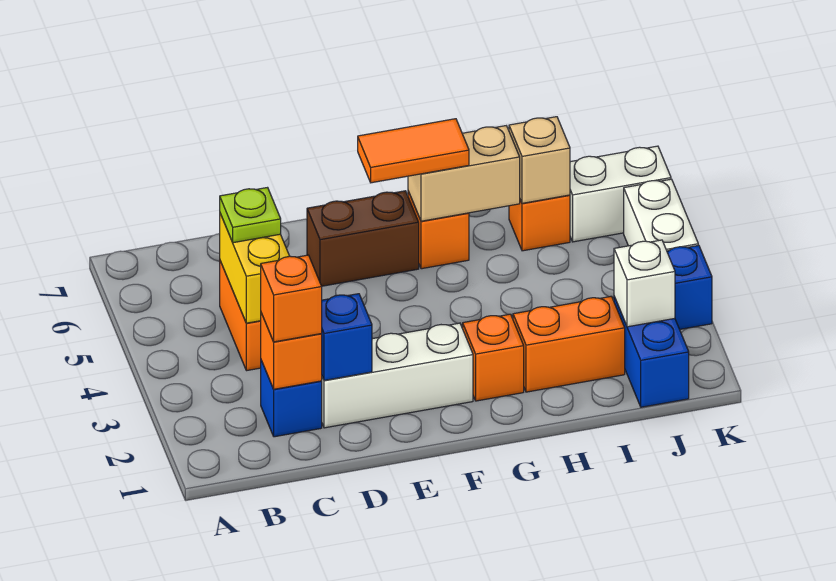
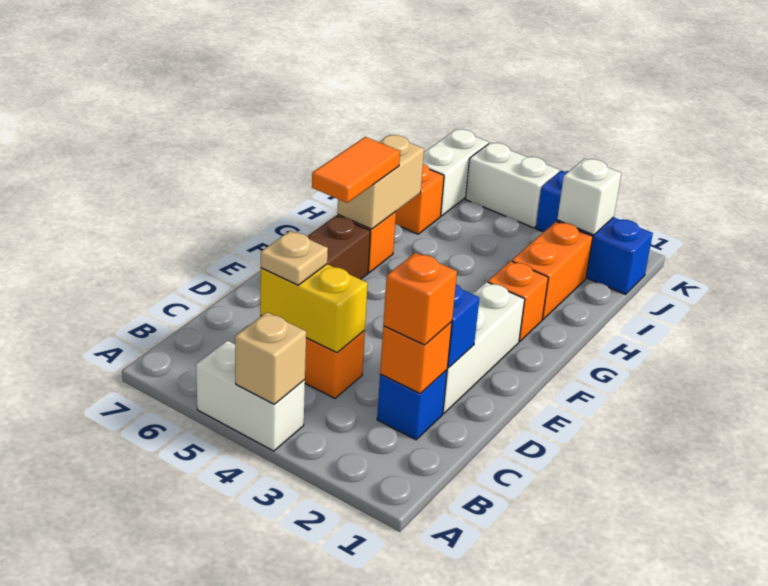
none -> white 1x2 brick [196,341,305,451]
lime 1x1 plate [220,188,281,243] -> tan 1x1 plate [261,231,328,285]
tan 1x1 brick [509,117,570,203] -> tan 1x1 brick moved to [235,312,306,404]

